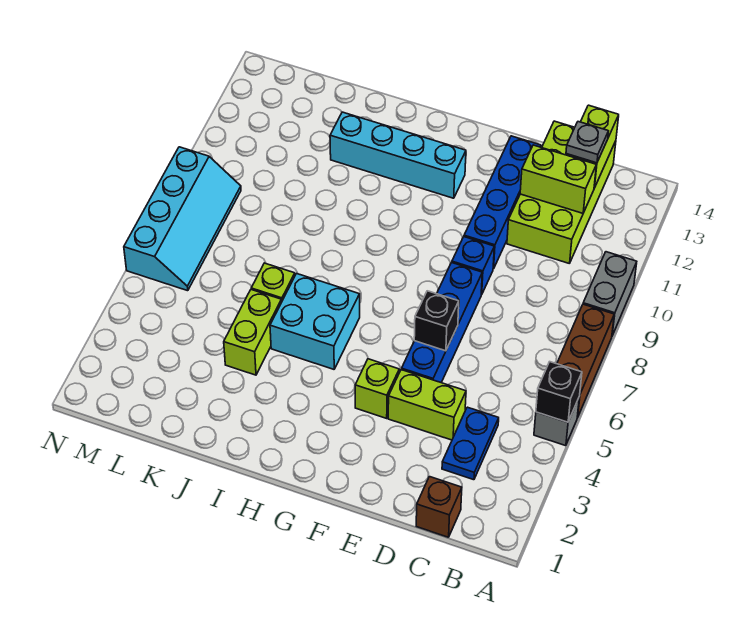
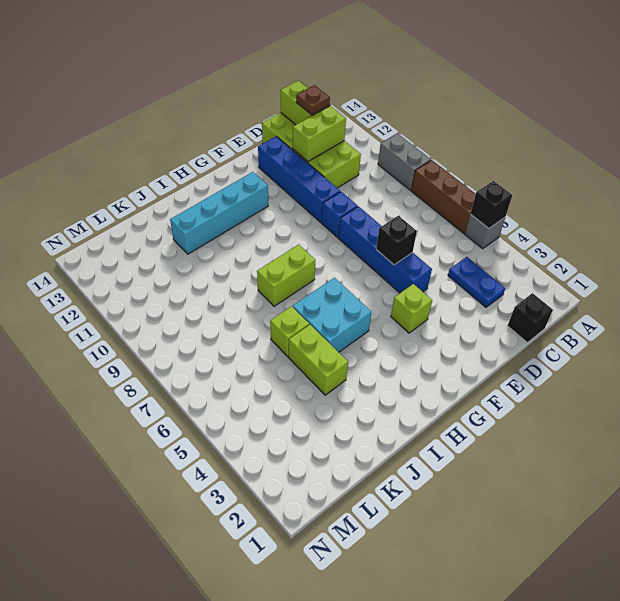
brown 1x1 brick [416,477,462,537] -> black 1x1 brick [508,293,553,343]
grey 1x1 plate [566,122,608,163] -> brown 1x1 plate [296,85,330,115]
lime 1x2 brick [388,370,466,440] -> lime 1x2 brick moved to [257,244,315,306]
cyan 2x4 slope [124,147,241,291] -> none

